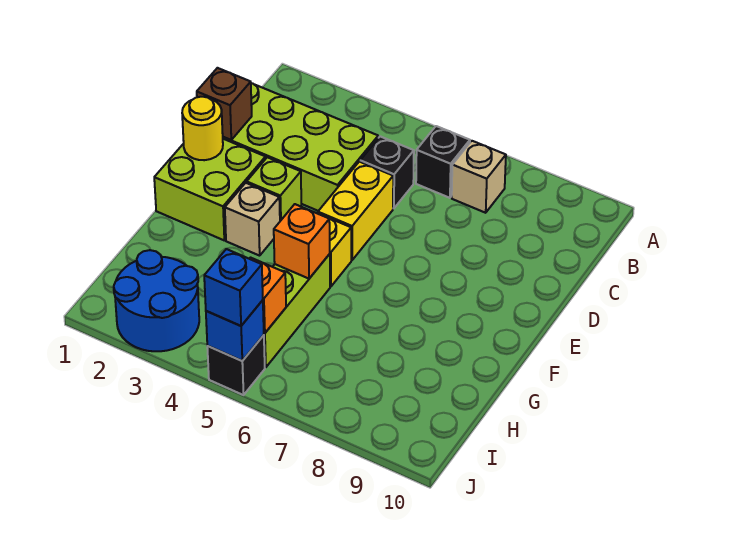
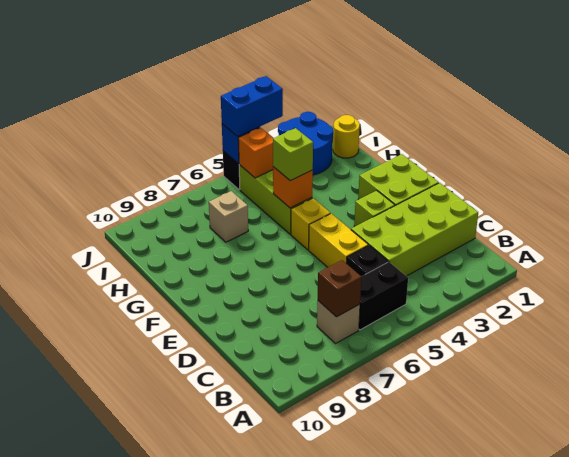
black 1x1 brick [416,126,470,198] -> black 1x2 brick [359,262,408,330]
brown 1x1 brick [197,68,252,140] -> brown 1x1 brick moved to [318,260,361,317]
yellow 1x1 round brick [182,97,223,160] -> yellow 1x1 round brick moved to [333,115,360,158]
tan 1x1 brick [225,183,280,256] -> tan 1x1 brick moved to [209,191,248,242]
none -> lime 1x1 brick [273,128,313,181]
blue 1x1 brick [204,249,263,326] -> blue 1x2 brick [221,76,283,137]

